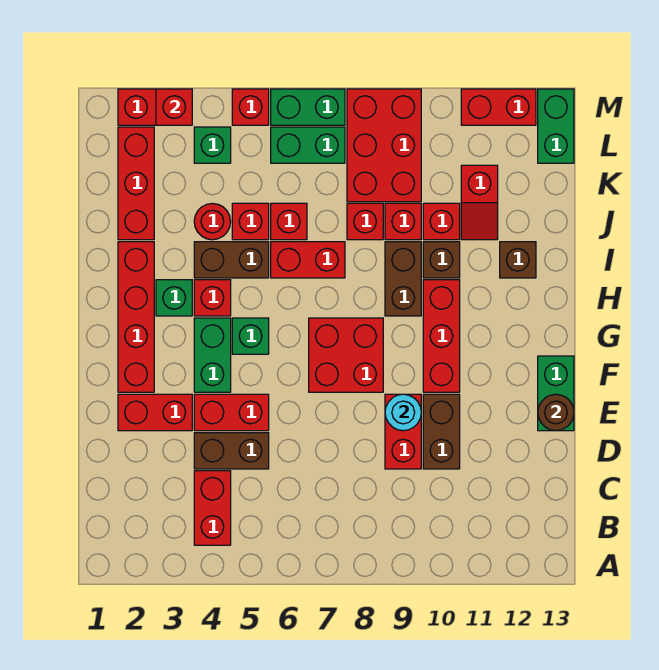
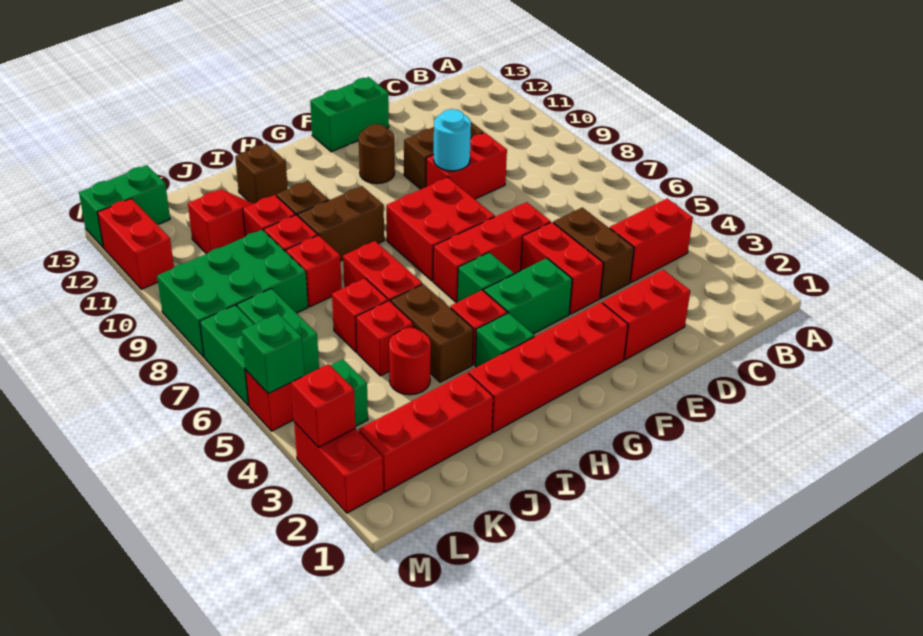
red 1x2 brick [118,394,192,431] -> red 1x2 brick turned to [602,270,690,360]
brown 1x1 round brick [538,394,574,431] -> brown 1x1 round brick moved to [359,124,395,184]
red 1x3 brick [423,280,460,392] -> red 1x3 brick moved to [433,202,551,303]
red 2x3 brick [347,89,421,202] -> green 2x3 brick [157,230,308,357]
none -> green 1x1 brick [241,314,304,394]

